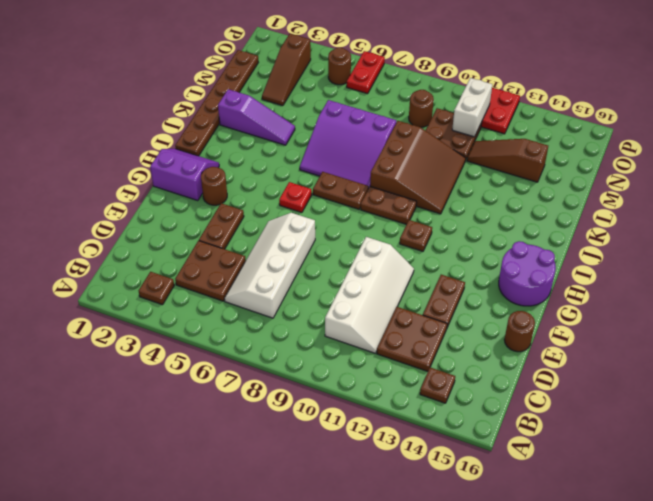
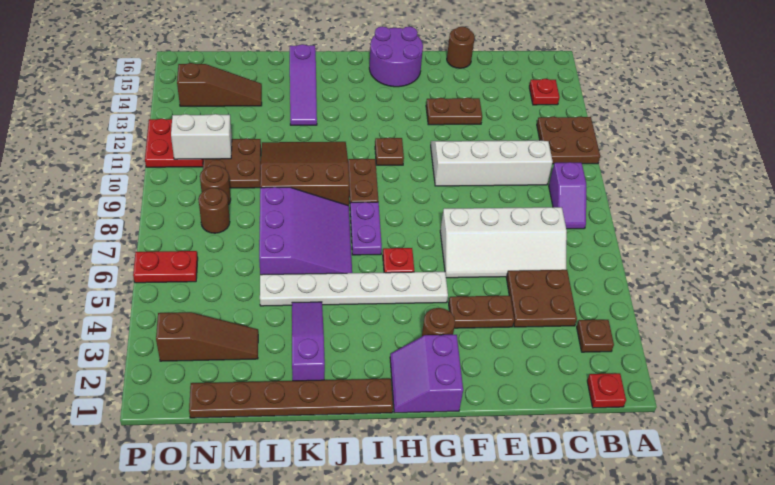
none -> red 1x1 plate [587,373,626,408]
none -> purple 1x2 slope [549,162,586,229]
brown 1x1 plate [420,367,455,403] -> red 1x1 plate [529,79,559,105]
brown 2x2 plate [377,307,447,371] -> brown 2x2 plate moved to [537,117,600,164]
none -> white 1x6 plate [260,272,448,306]
brown 1x2 plate [313,172,369,209] -> purple 1x2 plate [350,202,382,255]
none -> purple 1x3 slope [290,44,317,125]
brown 1x3 slope [467,139,548,182] -> brown 1x3 slope turned to [177,63,262,106]
brown 1x1 round brick [328,48,351,85] -> brown 1x1 round brick moved to [198,188,230,233]

